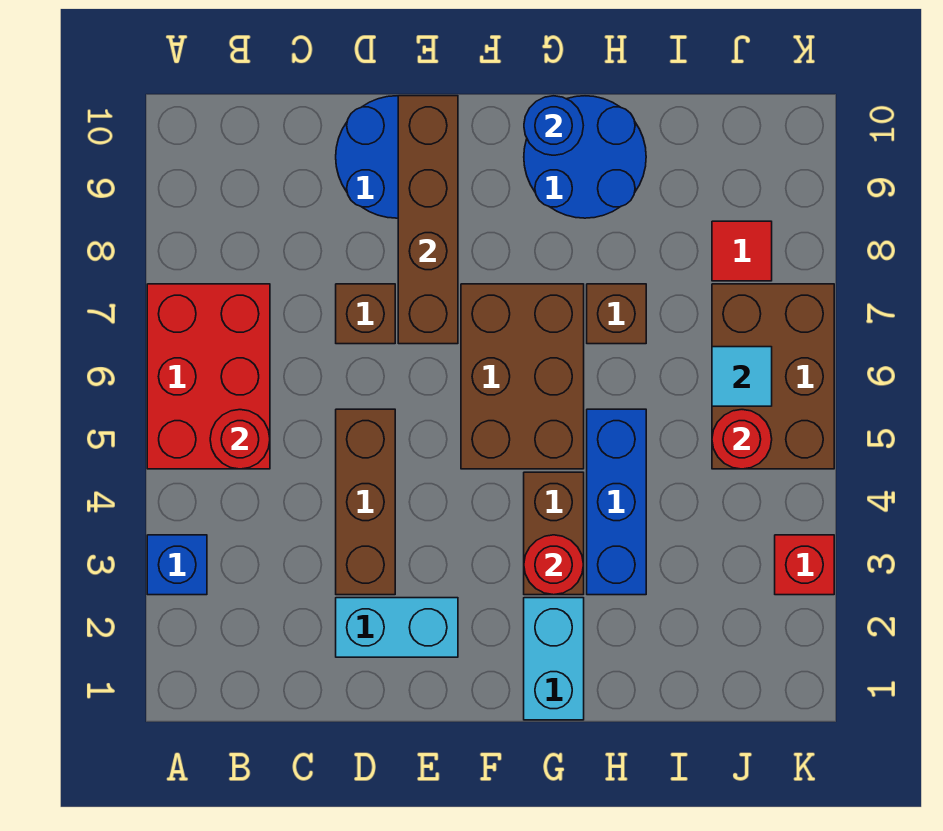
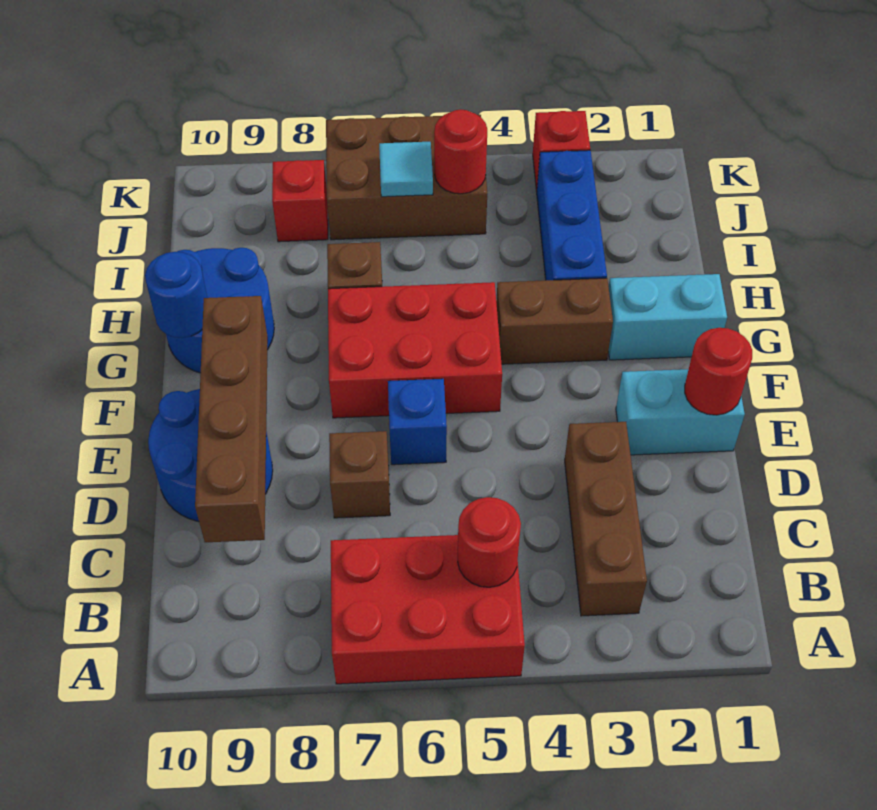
blue 1x1 brick [147,535,207,595] -> blue 1x1 brick moved to [388,379,447,465]
cyan 1x2 brick [336,598,458,657] -> cyan 1x2 brick turned to [616,369,745,455]
brown 1x3 brick [336,409,395,595] -> brown 1x3 brick turned to [565,422,647,616]
brown 1x4 brick [398,96,458,344] -> brown 1x4 brick turned to [195,296,268,542]
brown 2x3 brick [461,284,584,469] -> red 2x3 brick [328,282,502,418]
red 1x1 round brick [524,535,584,595] -> red 1x1 round brick moved to [685,328,752,415]
blue 1x3 brick [587,409,646,595] -> blue 1x3 brick turned to [537,150,607,280]
red 1x1 tile [712,221,772,281] -> red 1x1 brick [272,160,328,242]

